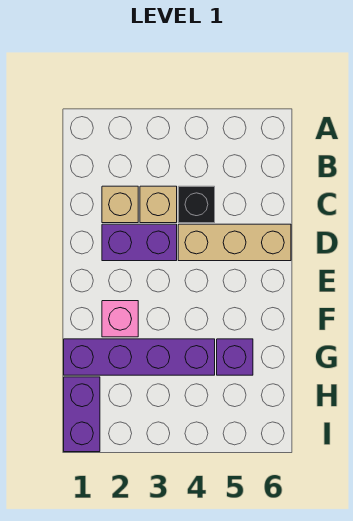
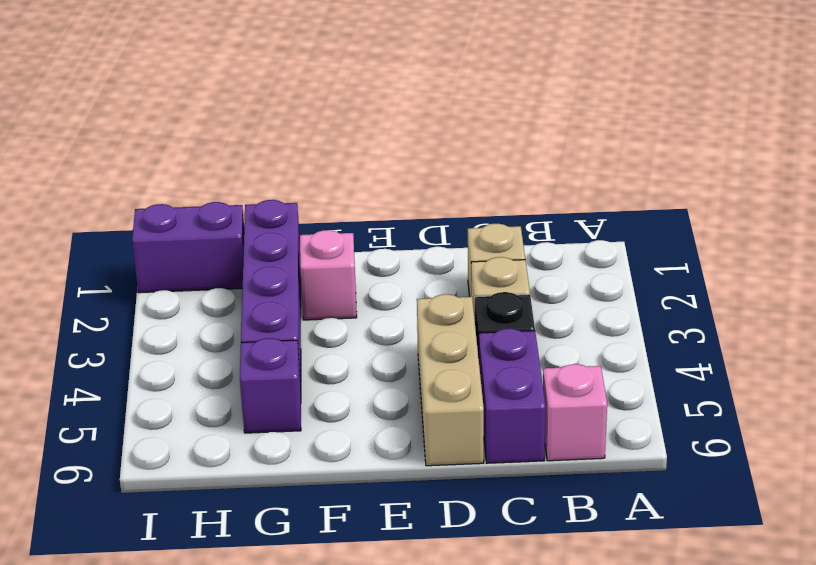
none -> pink 1x1 brick [543,364,607,461]
purple 1x2 brick [102,224,177,261] -> purple 1x2 brick moved to [479,328,546,463]

